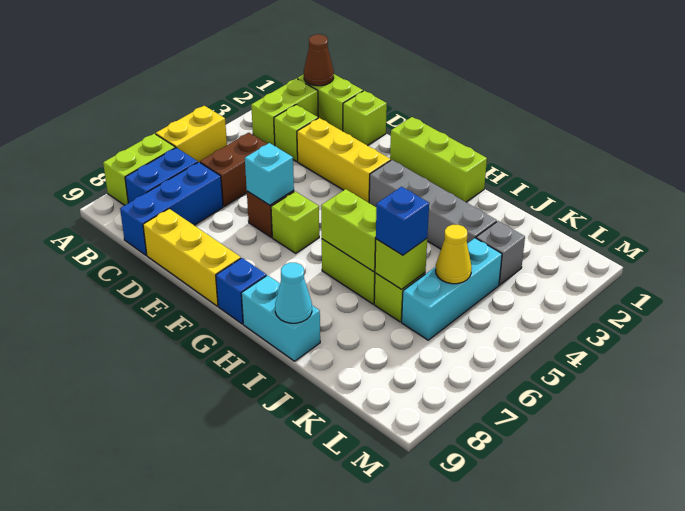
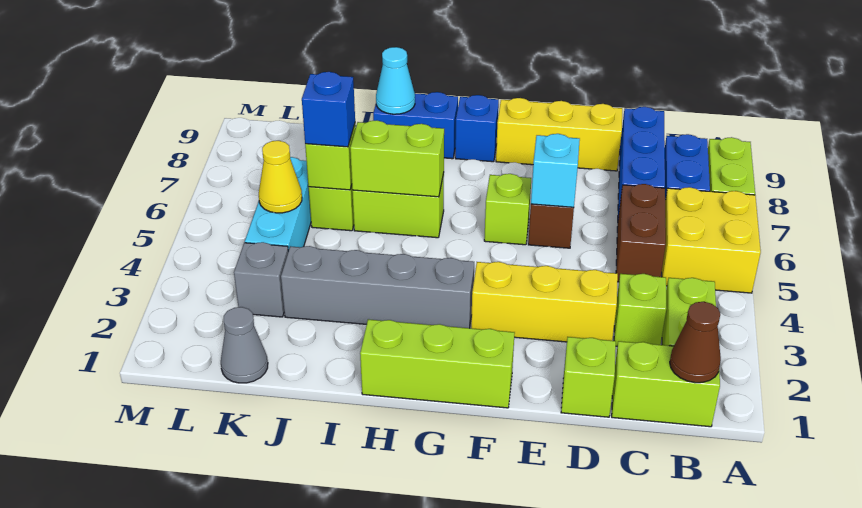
yellow 1x2 brick [156,106,227,162] -> yellow 2x2 brick [662,187,761,293]
cyan 1x2 brick [241,275,320,361] -> blue 1x2 brick [373,92,458,159]
none -> grey 1x1 cone [221,307,268,383]

